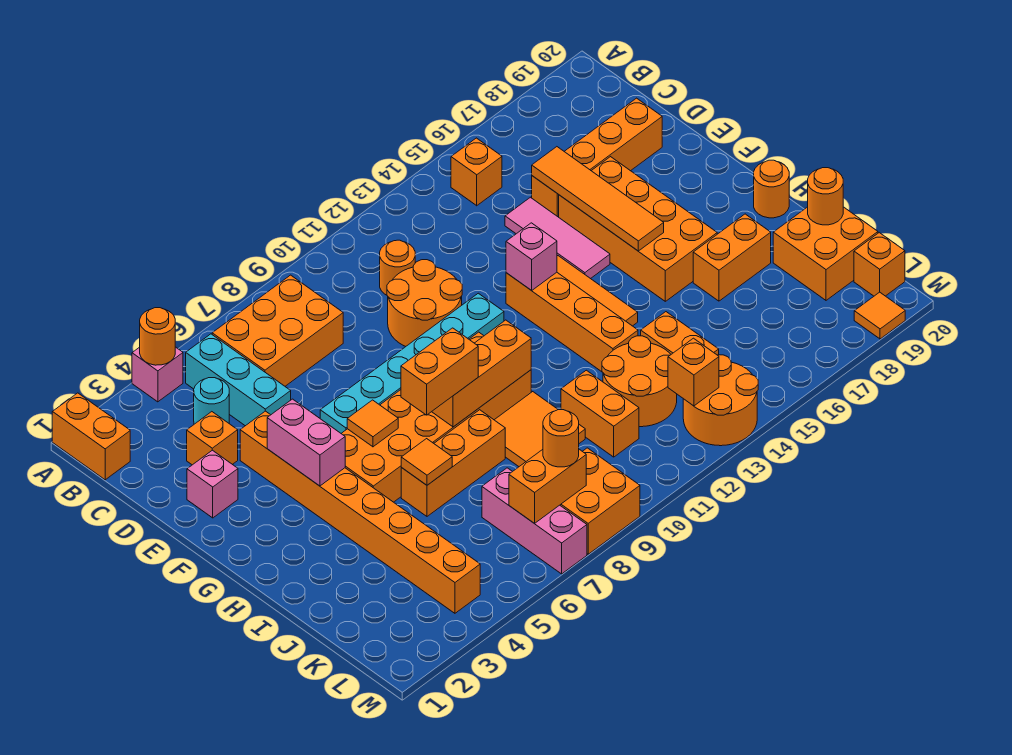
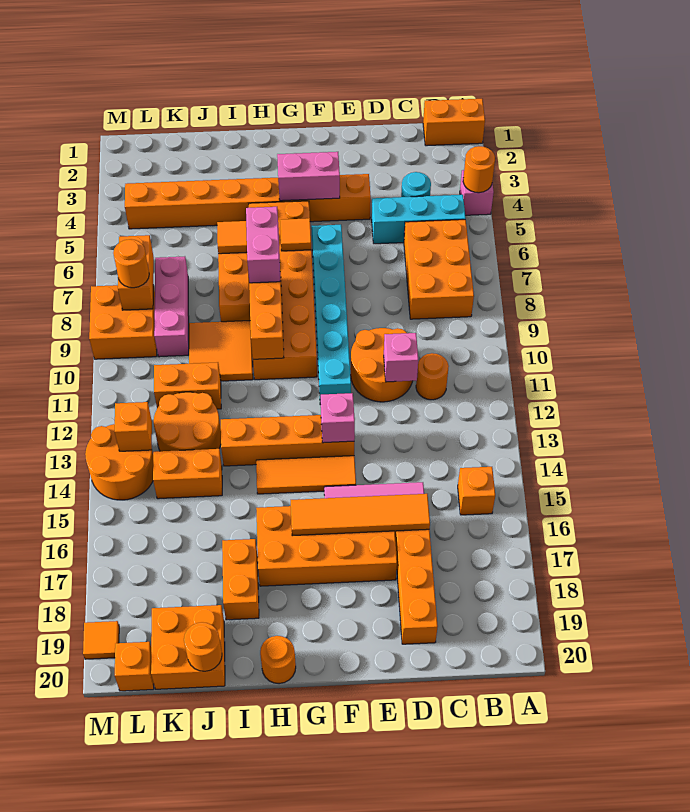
orange 1x1 brick [187,412,238,465] -> none
pink 1x1 brick [187,450,238,518] -> pink 1x1 brick moved to [384,333,418,382]
orange 1x2 brick [401,328,478,415] -> pink 1x2 brick [246,207,281,283]
pink 1x3 brick [482,468,587,574] -> pink 1x3 brick turned to [154,256,189,357]

